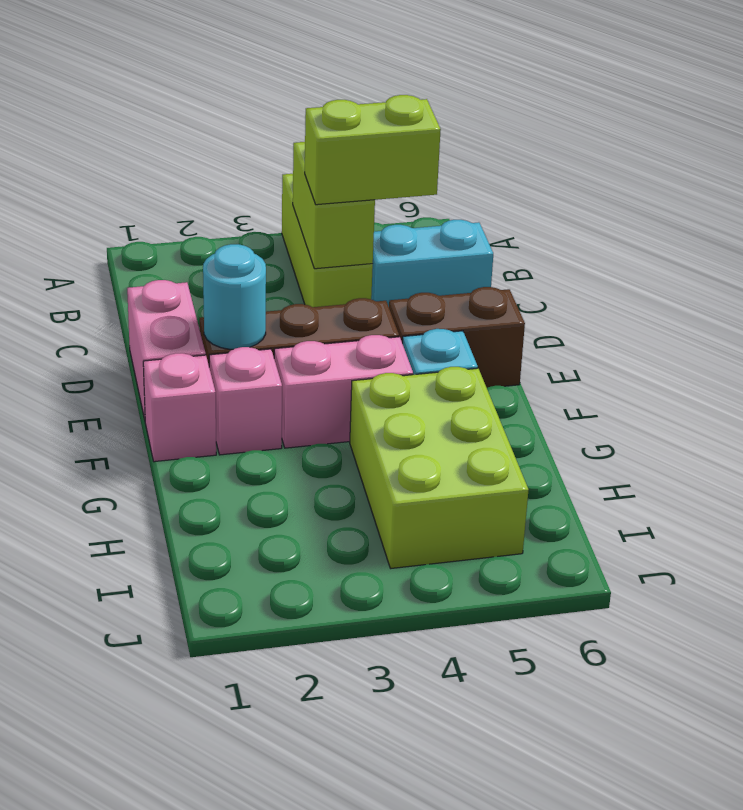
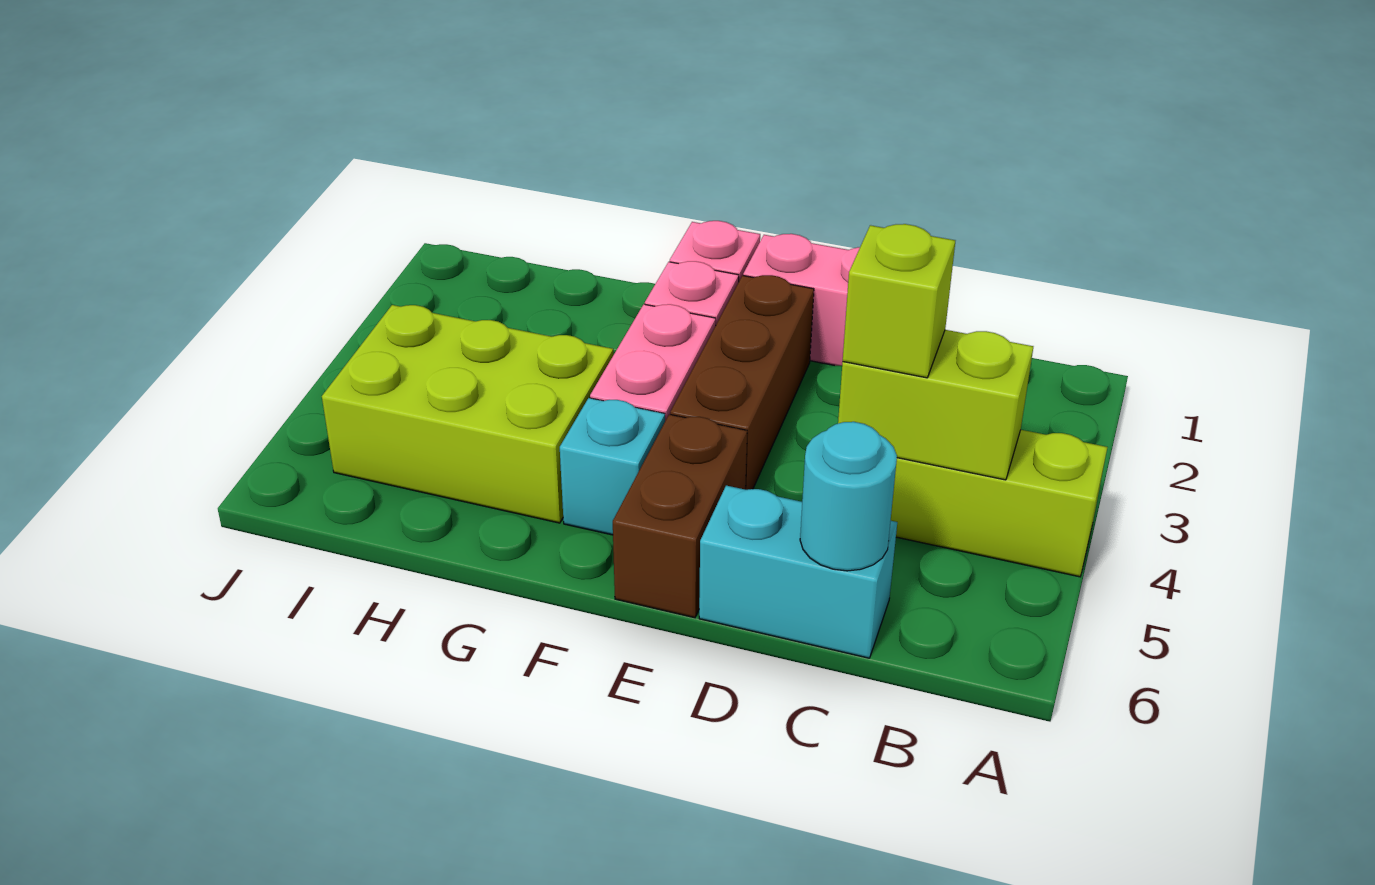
lime 1x2 brick [305,95,441,205] -> lime 1x1 brick [843,224,955,378]
cyan 1x2 brick [371,220,493,307] -> cyan 1x2 brick turned to [699,486,897,658]
cyan 1x1 round brick [203,244,266,349] -> cyan 1x1 round brick moved to [800,422,897,571]

